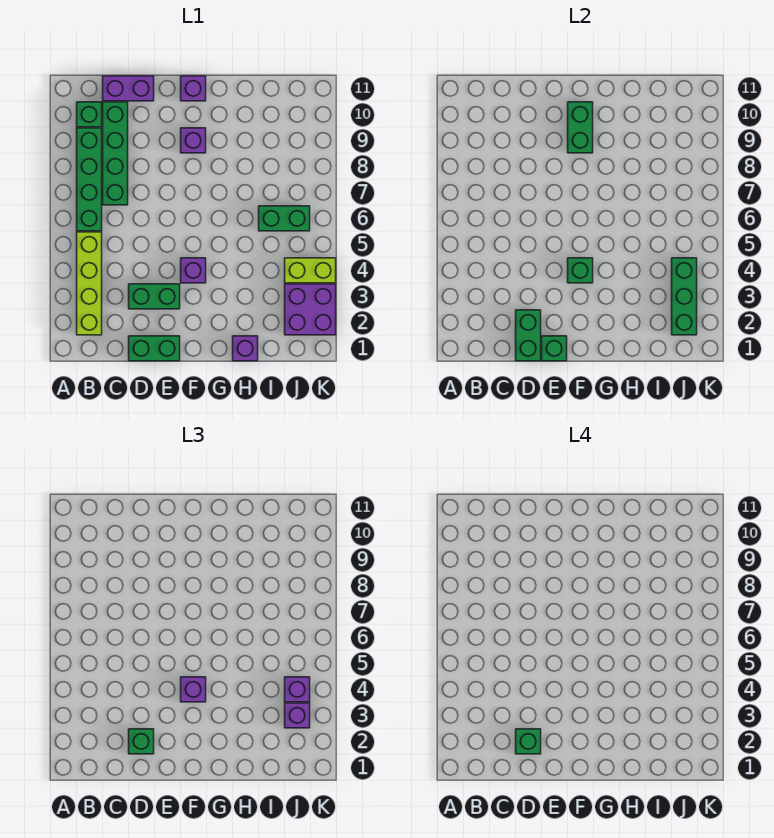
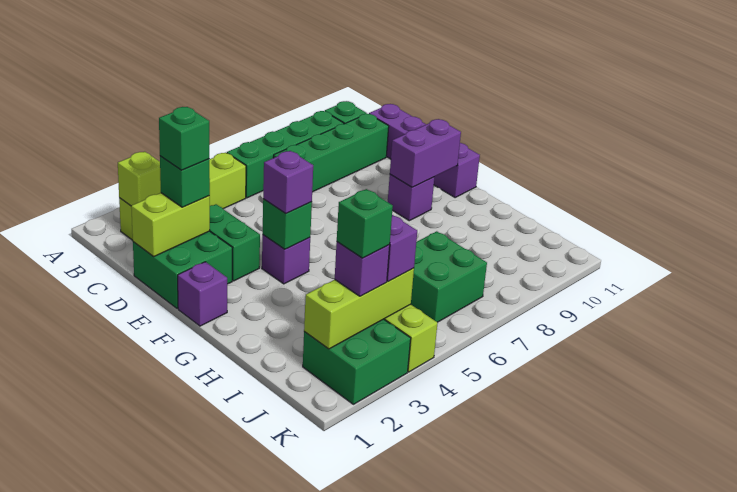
none -> lime 1x1 brick [118,151,161,206]
green 1x2 brick [129,336,180,361] -> green 2x2 brick [133,231,232,309]
green 1x2 brick [516,310,541,361] -> lime 1x2 brick [131,193,210,257]
green 1x1 brick [542,336,567,361] -> green 1x1 brick moved to [337,189,393,258]
green 1x2 brick [568,102,593,153] -> purple 1x2 brick [390,119,461,187]
purple 1x1 brick [233,336,258,361] -> purple 1x1 brick moved to [178,262,227,326]
green 1x2 brick [259,206,310,231] -> green 2x2 brick [411,231,487,322]
purple 2x2 brick [285,284,336,335] -> green 2x2 brick [303,319,411,404]
green 1x3 brick [672,258,697,335] -> lime 1x3 brick [304,268,414,349]

